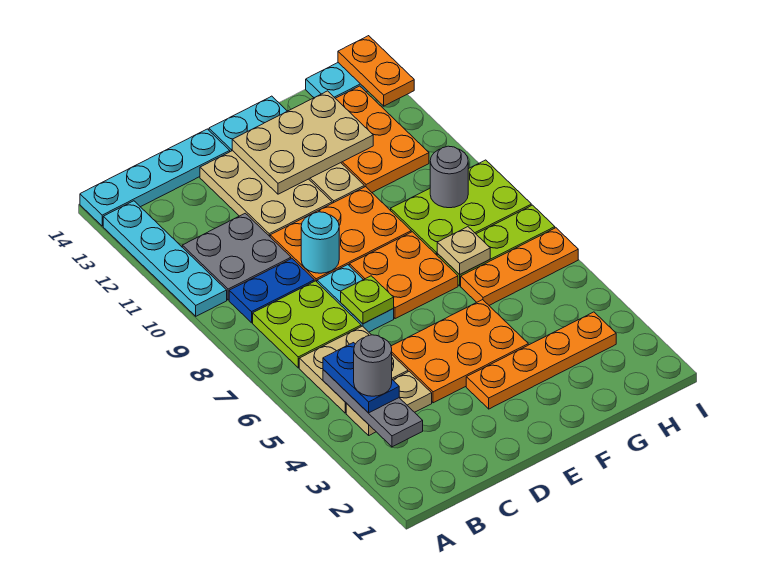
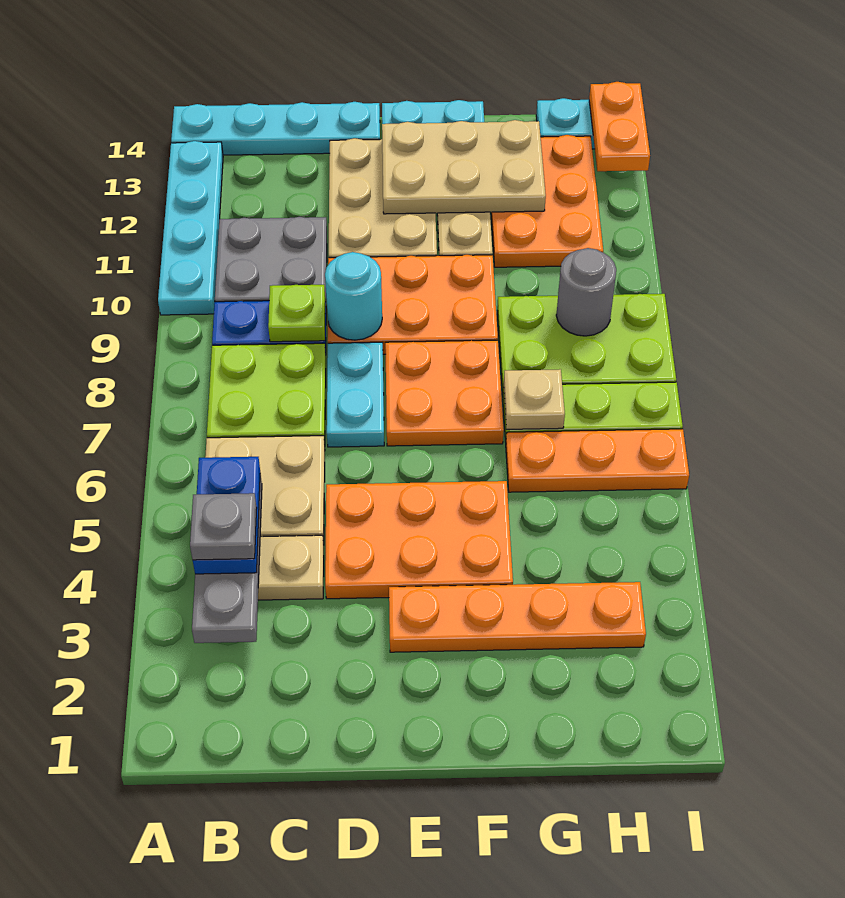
grey 1x1 round brick [354,335,392,396] -> grey 1x1 plate [190,493,257,560]
lime 1x1 plate [341,276,394,324] -> lime 1x1 plate moved to [268,285,325,342]

